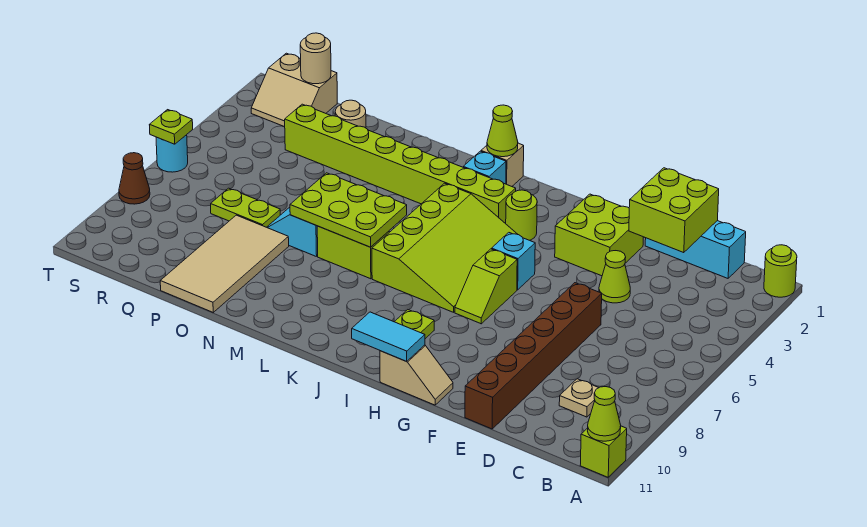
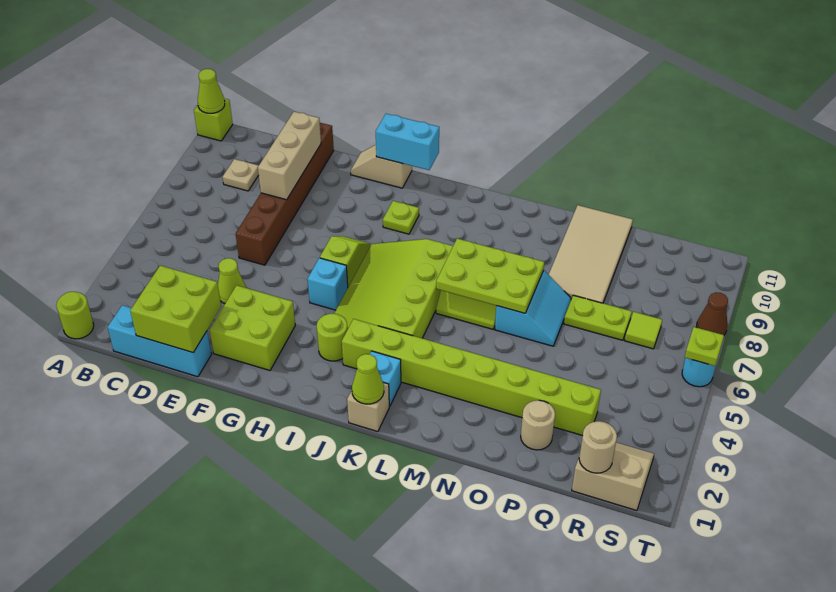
none -> tan 1x3 brick [258,112,321,200]
cyan 1x2 tile [352,312,425,361] -> cyan 1x2 brick [376,114,439,170]
none -> lime 1x1 tile [624,312,662,349]

